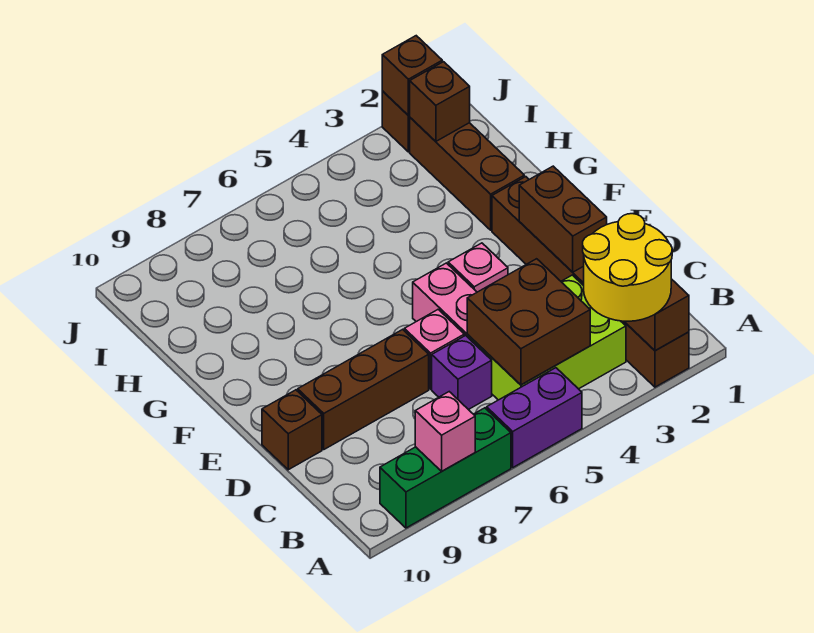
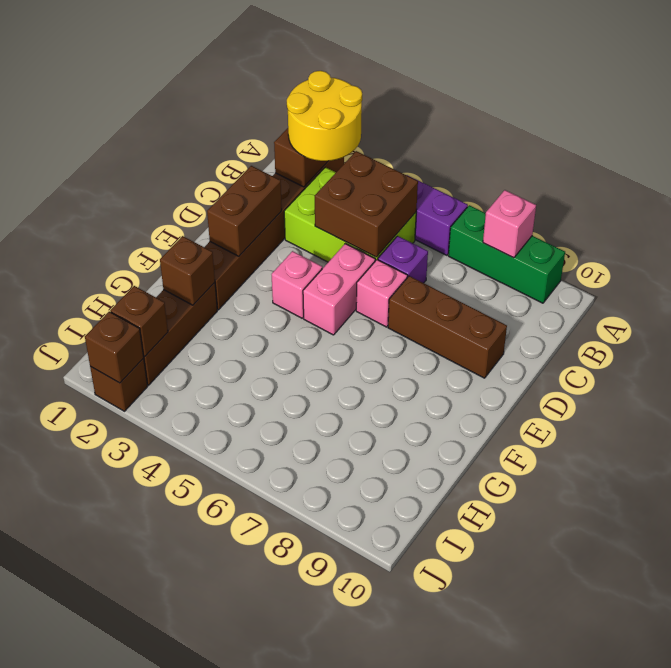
brown 1x1 brick [262,390,322,470] -> brown 1x1 brick moved to [160,236,215,305]

